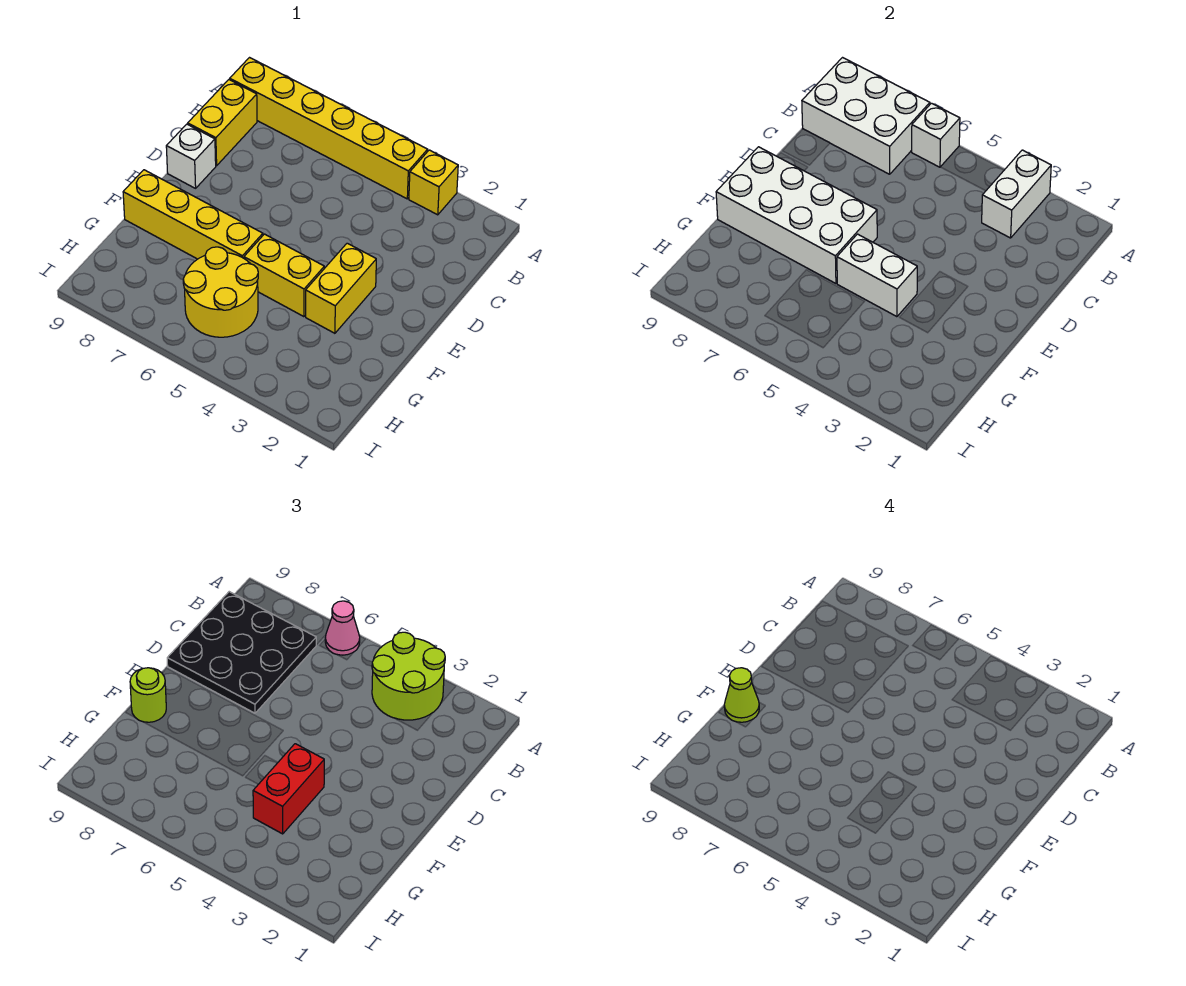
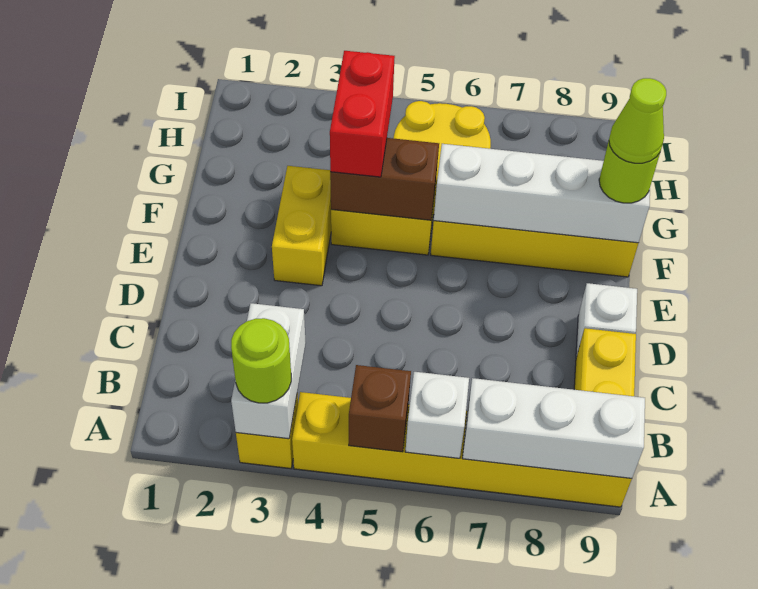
lime 2x2 round brick [372,632,445,720] -> lime 1x1 round brick [231,318,291,403]
none -> brown 1x1 brick [349,365,411,452]
pink 1x1 cone [325,601,360,655] -> none
white 2x3 brick [802,58,930,174] -> white 1x3 brick [463,378,645,478]
black 3x3 plate [167,592,316,713] -> none
white 2x4 brick [716,147,877,283] -> white 1x4 brick [434,144,650,243]
white 1x2 brick [837,234,917,317] -> brown 1x2 brick [330,138,439,220]

